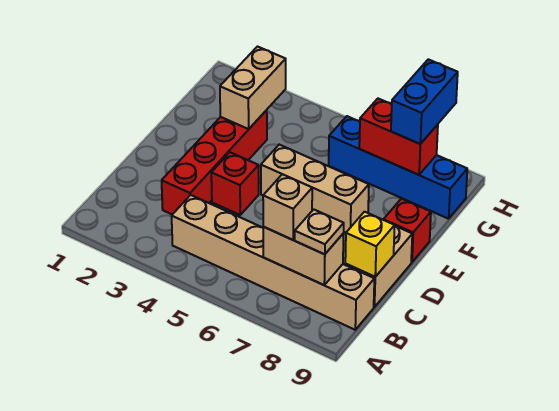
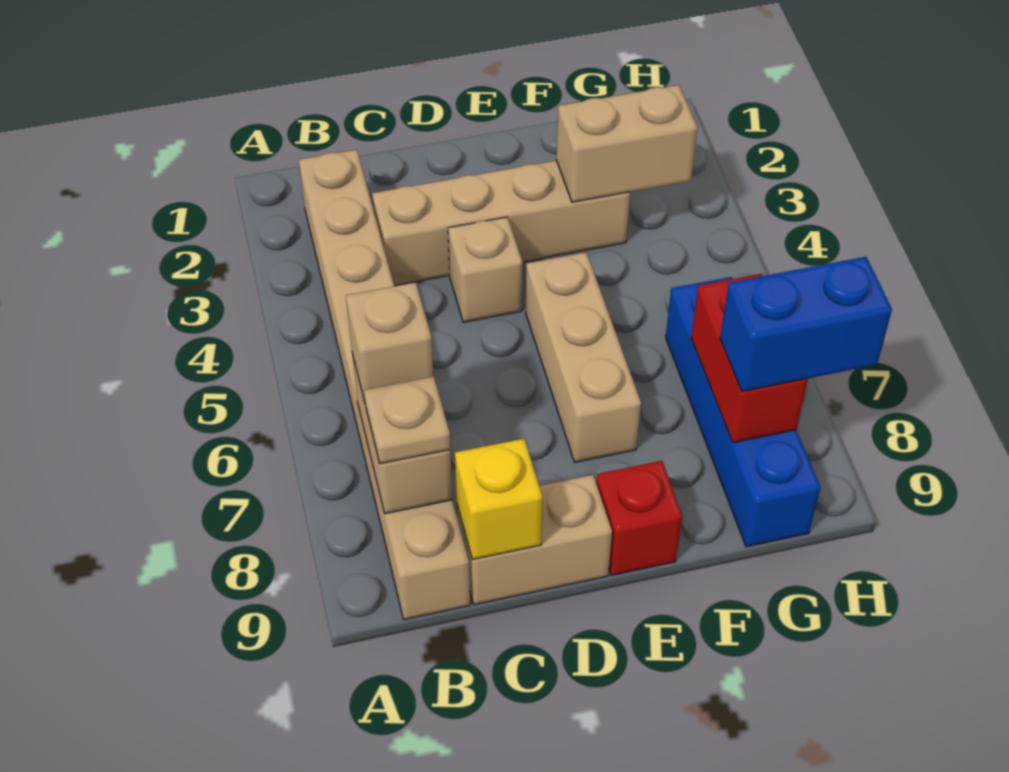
tan 1x6 brick [172,195,374,330] -> tan 1x8 brick [299,150,470,620]
red 1x4 brick [162,110,267,215] -> tan 1x4 brick [372,161,630,286]
red 1x1 brick [211,152,259,215] -> tan 1x1 brick [448,217,523,322]

